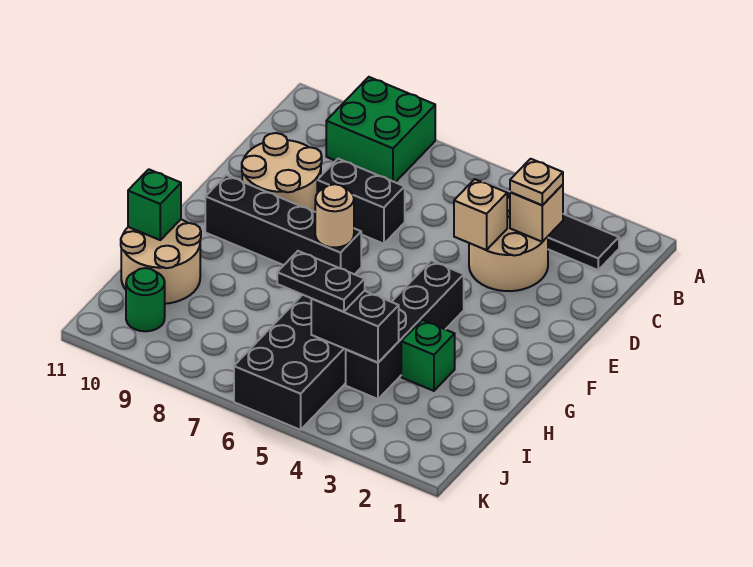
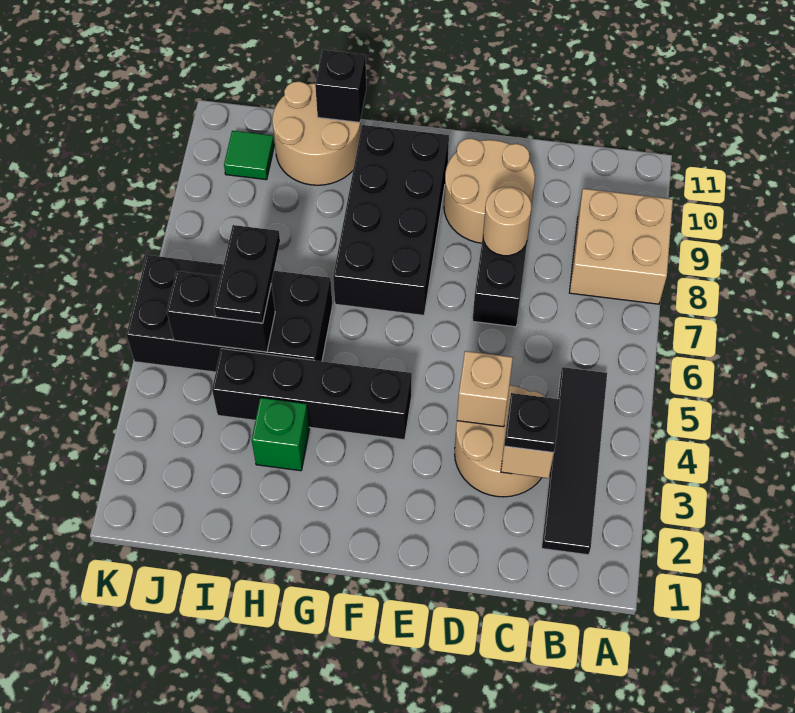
green 2x2 brick [326,77,435,182] -> tan 2x2 brick [569,189,673,304]
tan 1x1 plate [510,159,563,205] -> black 1x1 plate [504,393,560,453]
black 1x4 brick [205,175,361,274] -> black 2x4 brick [333,125,449,315]
tan 1x1 round brick [315,184,354,248] -> tan 1x1 round brick moved to [483,187,531,256]
green 1x1 brick [128,169,181,240] -> black 1x1 brick [315,50,366,122]
black 1x2 brick [311,291,399,363] -> black 1x2 brick turned to [167,271,275,352]
green 1x1 round brick [126,268,165,331] -> green 1x1 tile [224,131,274,180]

